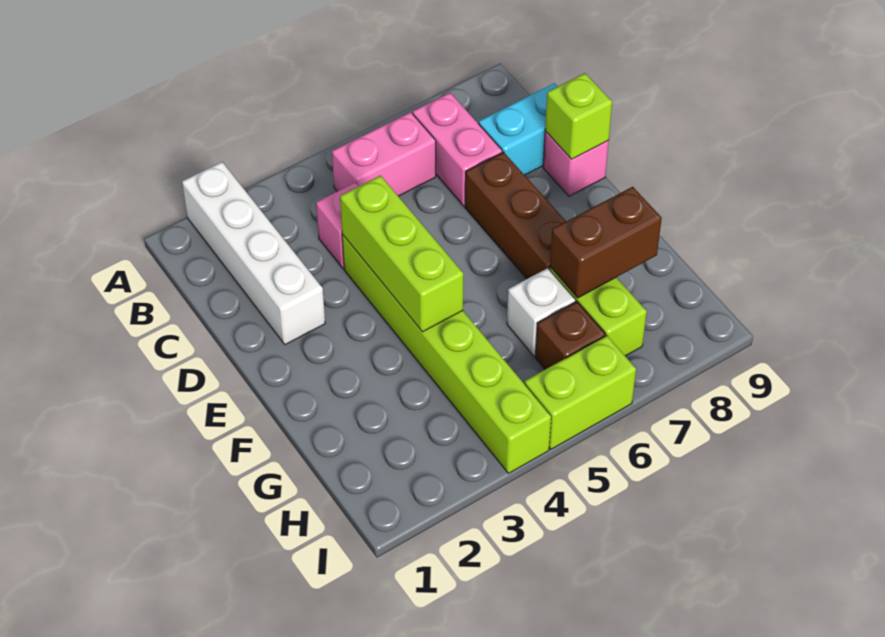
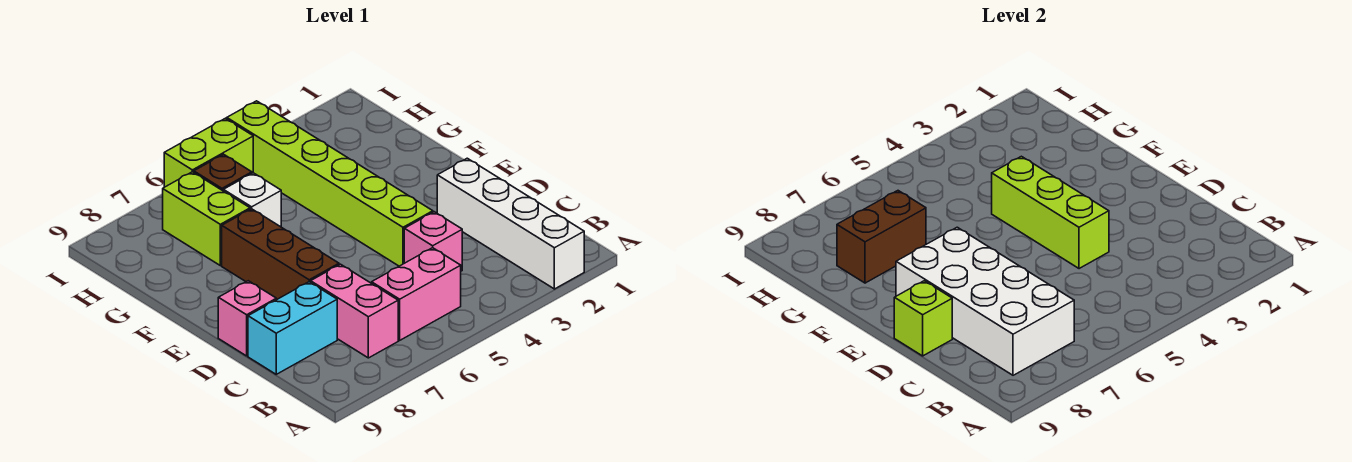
none -> white 2x4 brick [896,227,1074,375]

